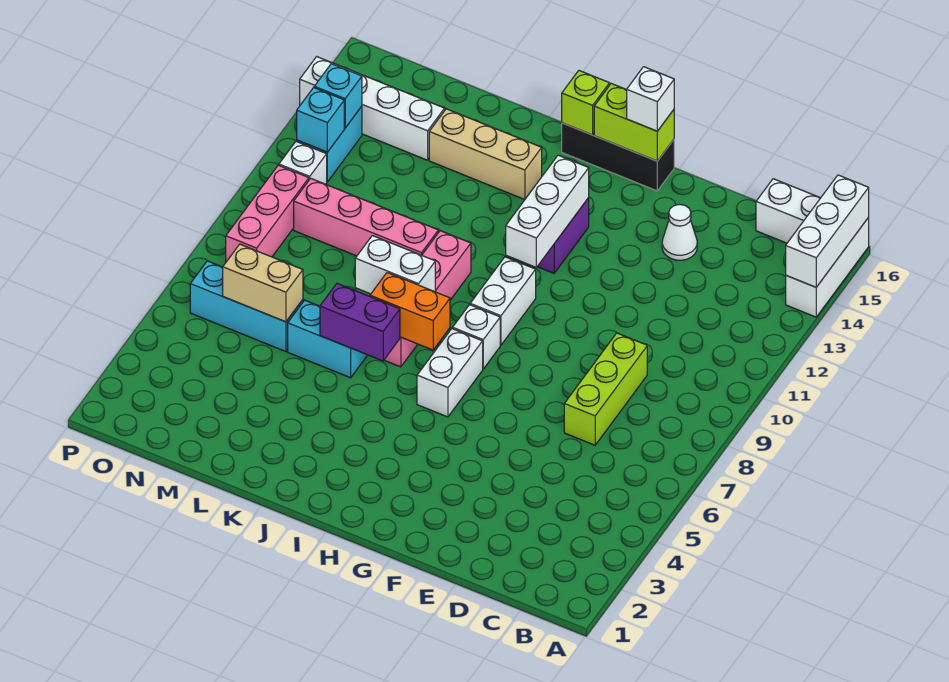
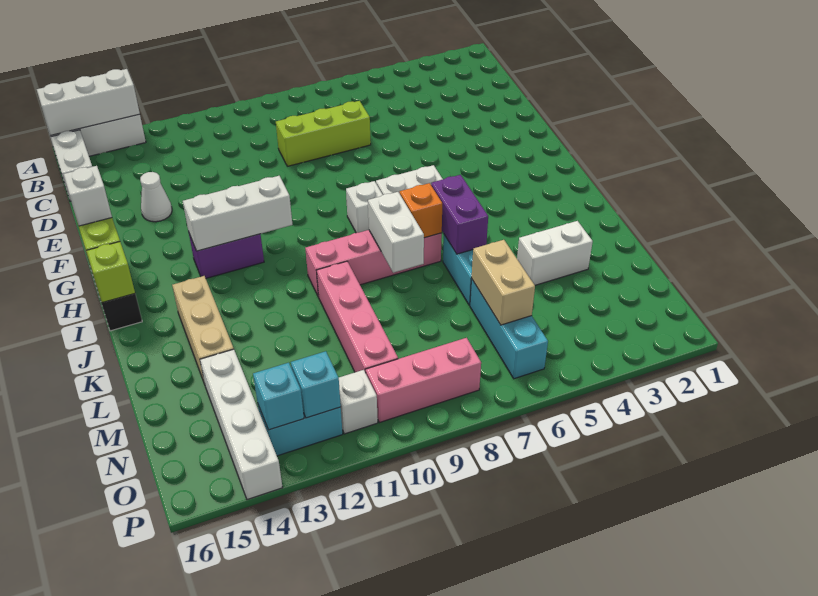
white 1x2 brick [470,257,536,345] -> white 1x2 brick moved to [517,221,593,285]
orange 1x2 brick [370,273,450,350] -> orange 1x1 brick [400,183,442,238]

